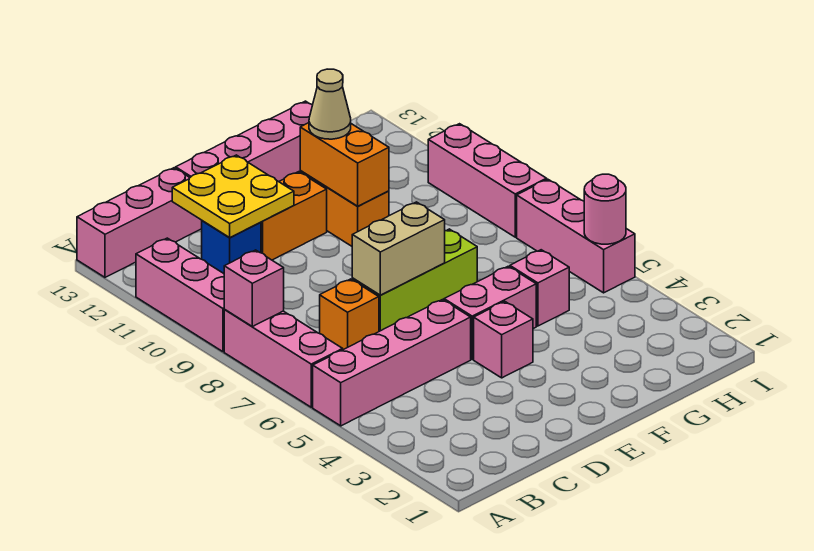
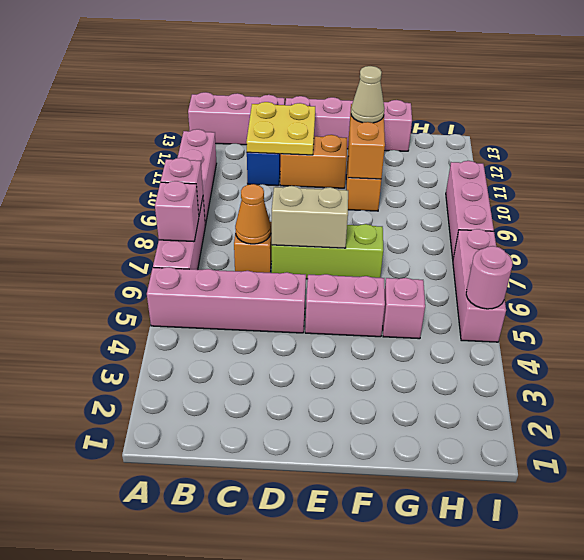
none -> orange 1x1 cone [235,184,271,244]
pink 1x1 brick [474,302,533,378] -> pink 1x1 brick moved to [155,181,199,242]

